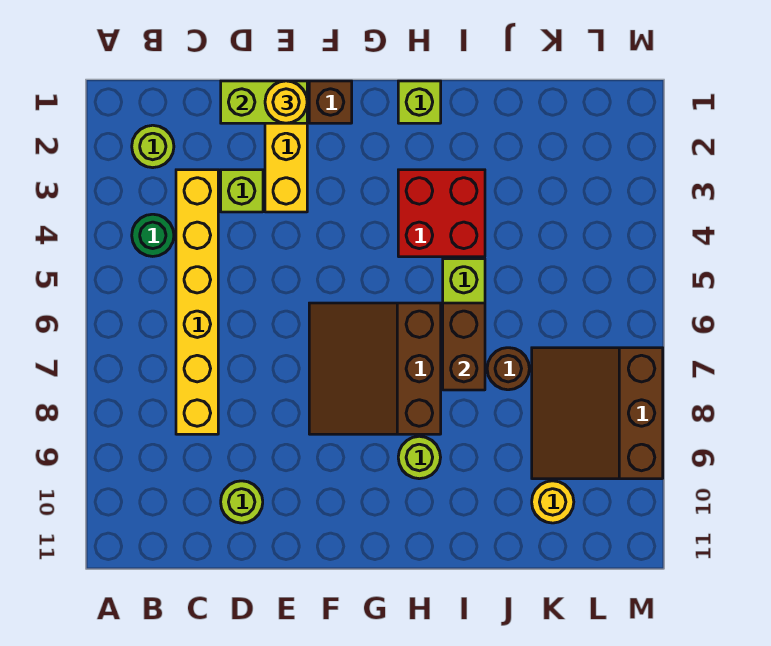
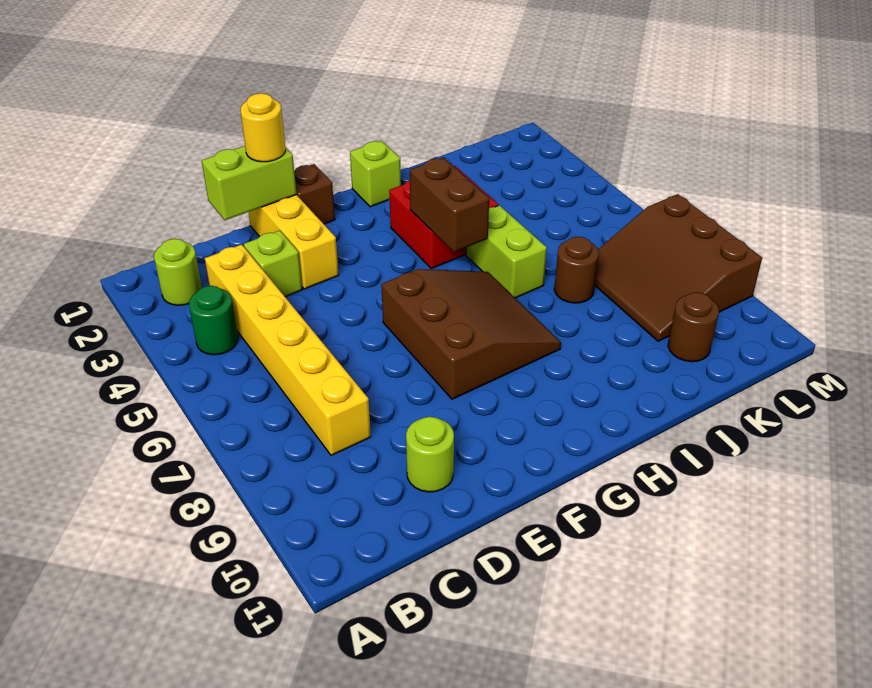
brown 3x3 slope [309,303,441,434] -> brown 3x3 slope turned to [381,269,561,399]
lime 1x1 round brick [398,436,441,479] -> none
brown 1x2 brick [443,303,485,390] -> brown 1x2 brick moved to [410,157,489,252]
yellow 1x1 round brick [532,481,574,523] -> brown 1x1 round brick [668,292,719,362]

